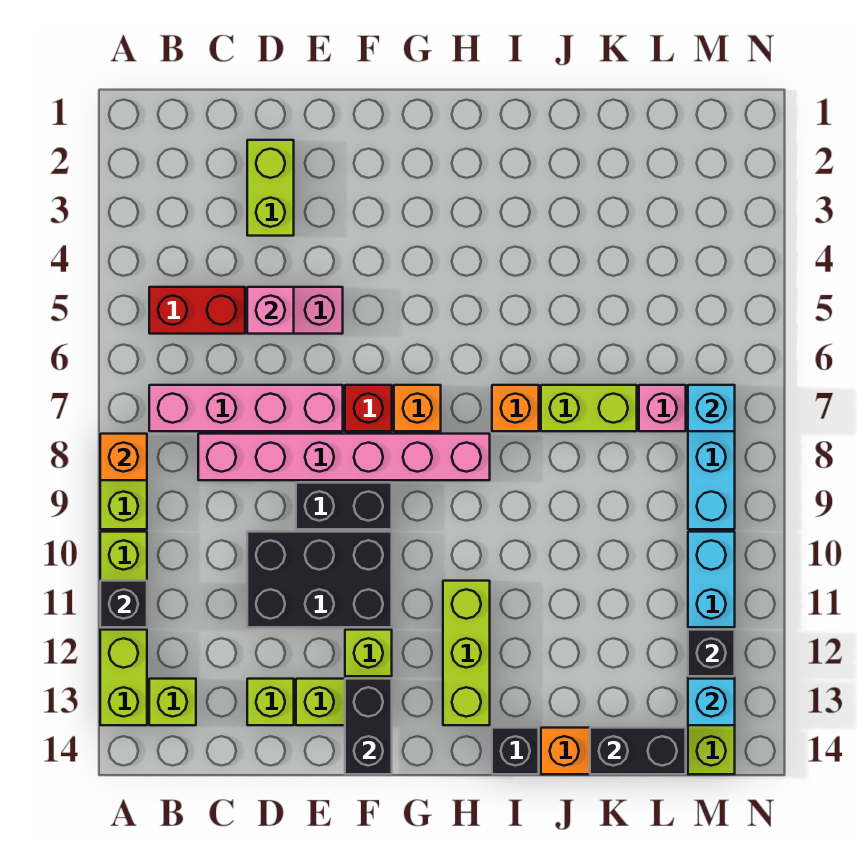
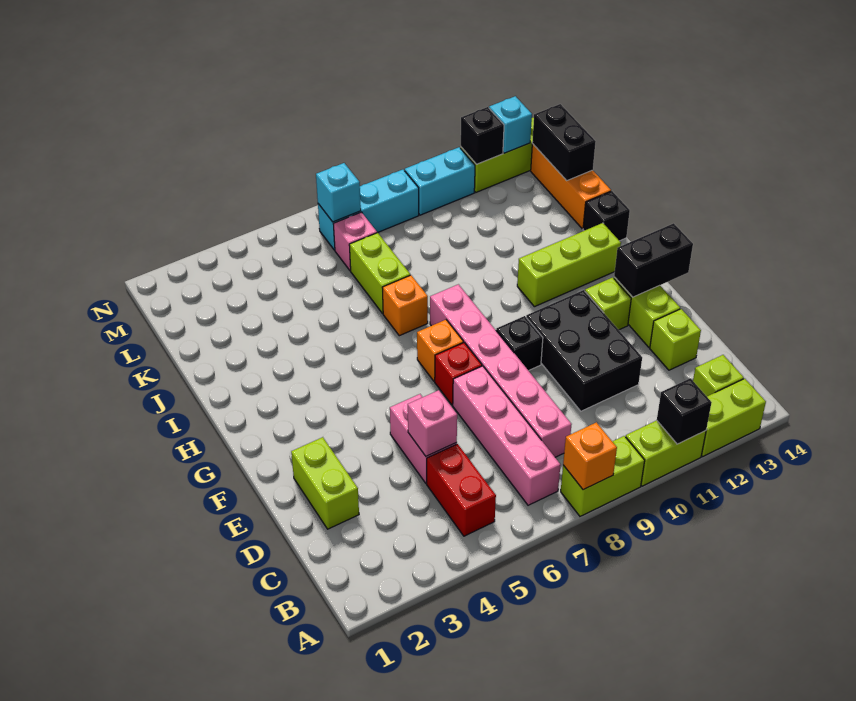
lime 1x2 brick [247,140,294,236] -> lime 1x2 brick turned to [291,437,359,529]
black 1x2 brick [296,483,392,529] -> black 1x1 brick [496,316,543,371]

